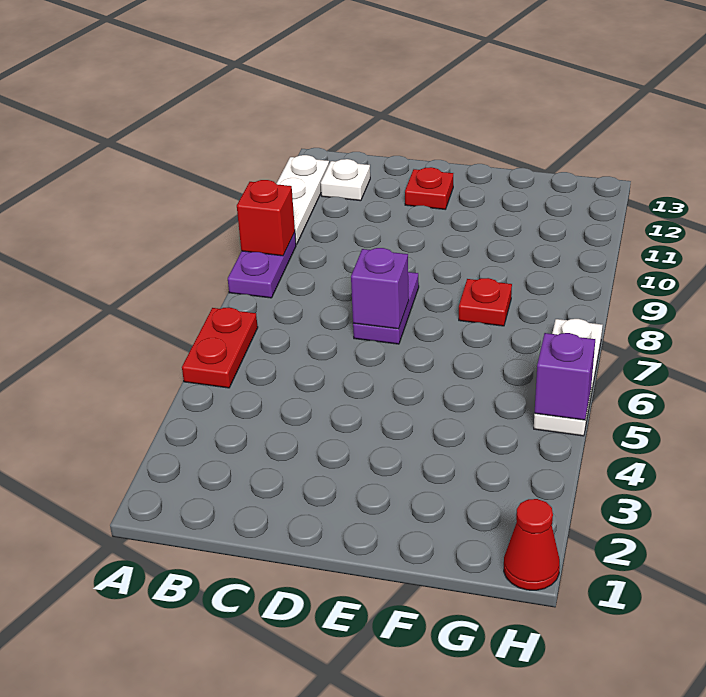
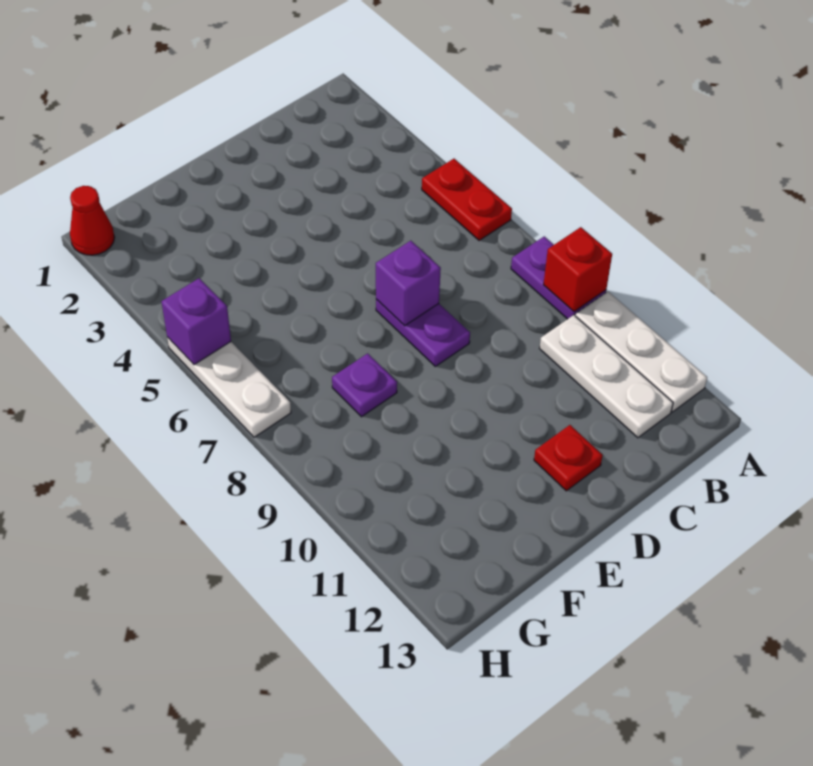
white 1x1 plate [321,159,370,201] -> white 1x3 plate [540,315,673,438]
red 1x1 plate [459,278,512,326] -> purple 1x1 plate [332,353,397,417]

